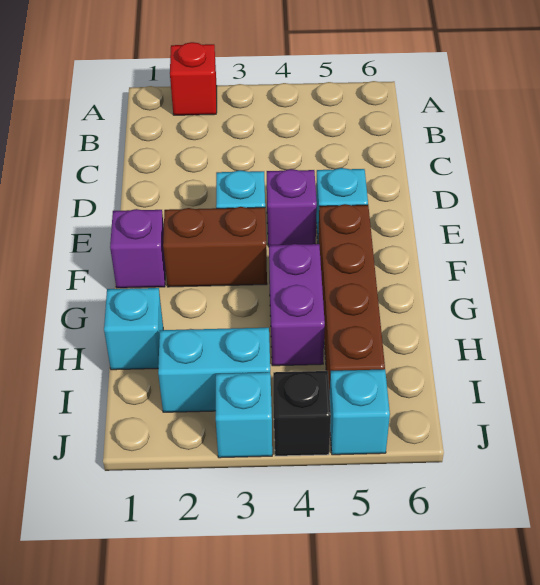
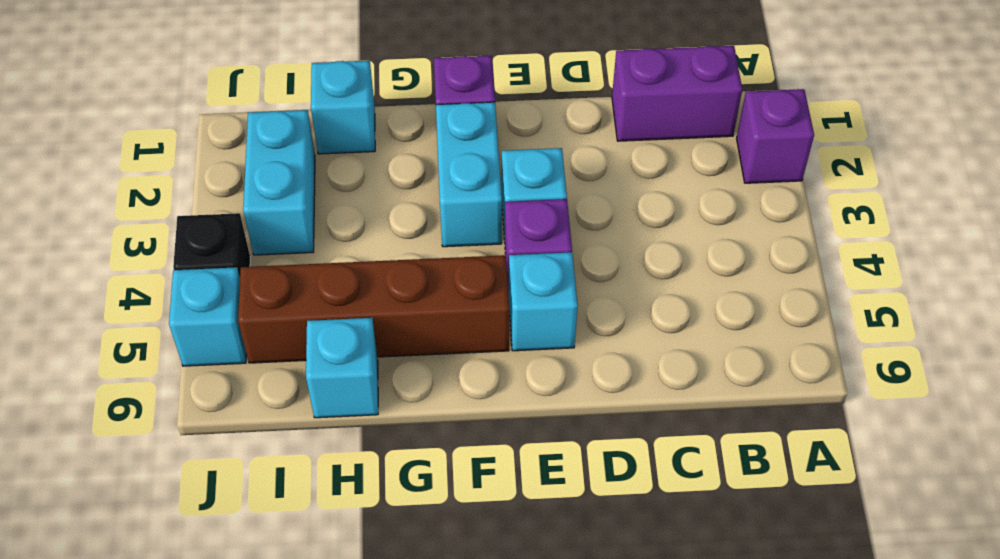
red 1x1 brick [170,42,217,115] -> purple 1x1 brick [737,89,814,183]
brown 1x2 brick [163,207,267,287] -> cyan 1x2 brick [436,102,502,247]
purple 1x2 brick [269,244,325,366] -> purple 1x2 brick moved to [612,46,742,141]
cyan 1x1 brick [216,372,272,458] -> cyan 1x1 brick moved to [306,318,378,418]

